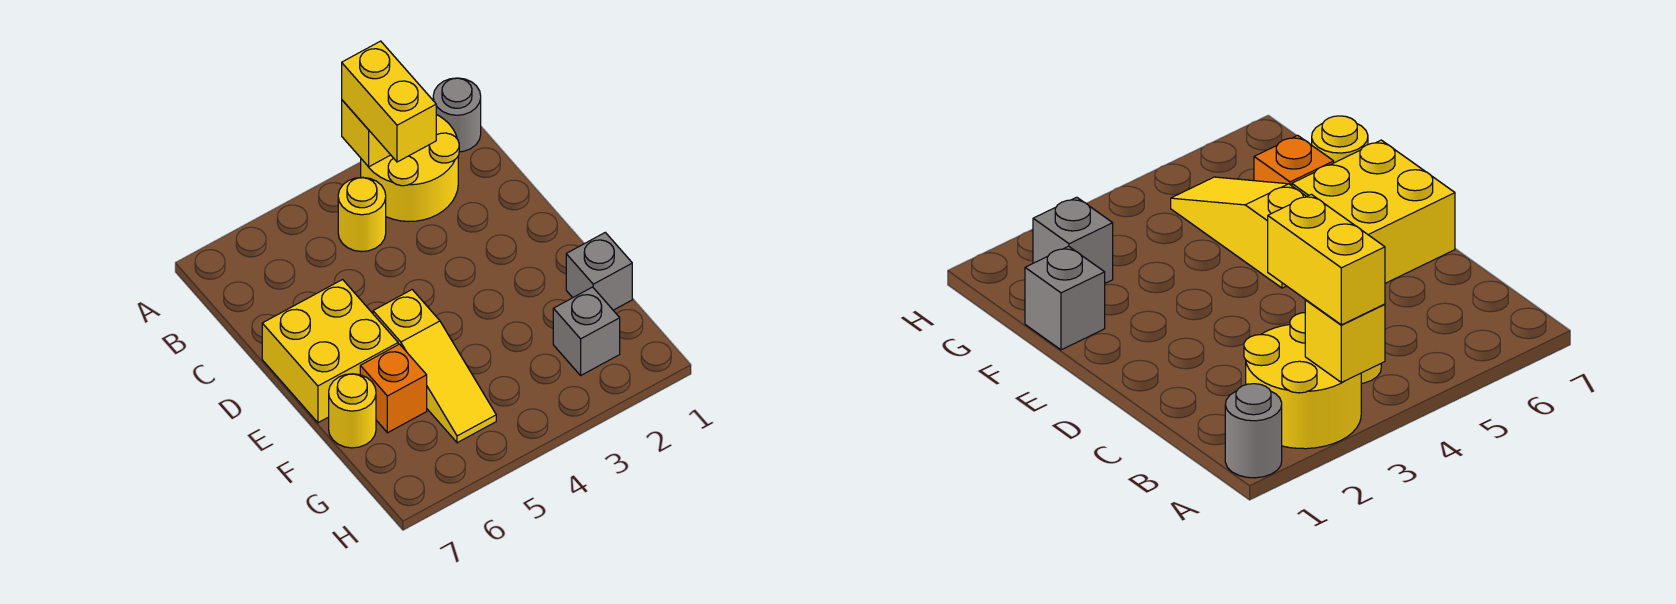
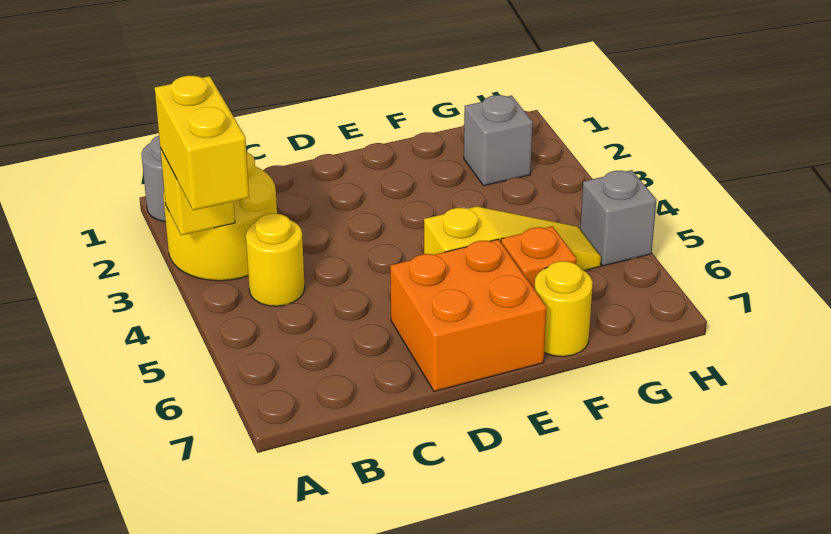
yellow 1x2 brick [342,41,436,162] -> yellow 1x2 brick turned to [155,76,249,210]
yellow 2x2 brick [262,280,398,423] -> orange 2x2 brick [390,239,547,391]
grey 1x1 brick [566,232,632,310] -> grey 1x1 brick moved to [580,170,656,266]

